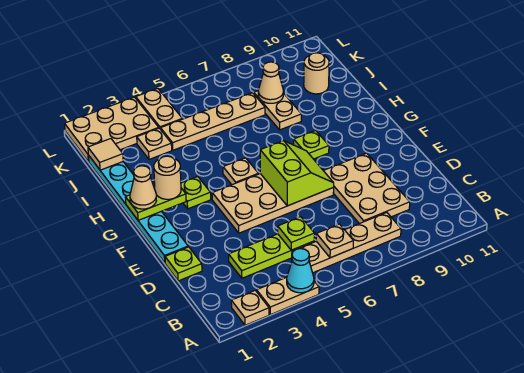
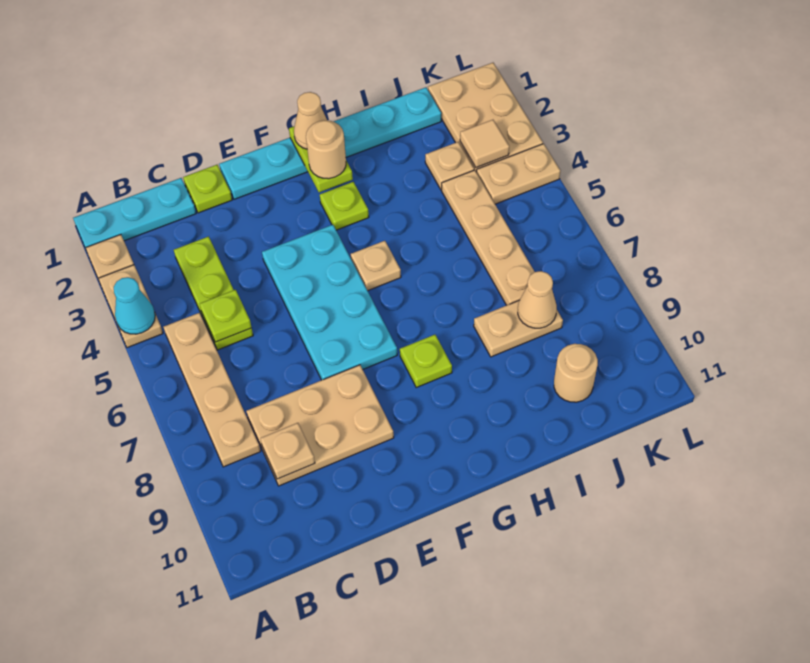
none -> cyan 1x3 plate [73,178,196,249]
tan 1x1 plate [316,224,353,258] -> tan 1x1 plate moved to [260,423,315,479]
tan 2x4 plate [212,174,334,233] -> cyan 2x4 plate [262,225,397,380]
lime 2x2 slope [260,141,334,206] -> none
tan 1x1 tile [88,139,123,170] -> tan 1x1 tile moved to [460,120,509,168]

